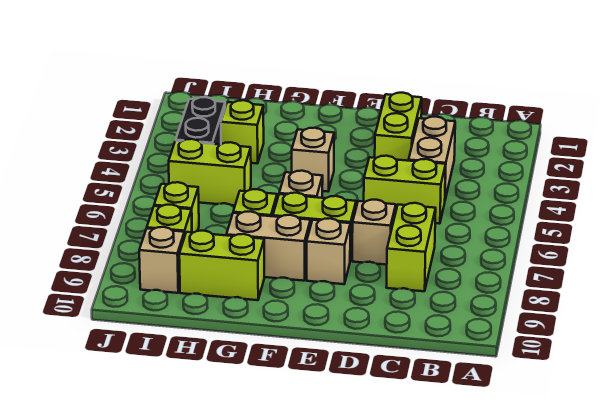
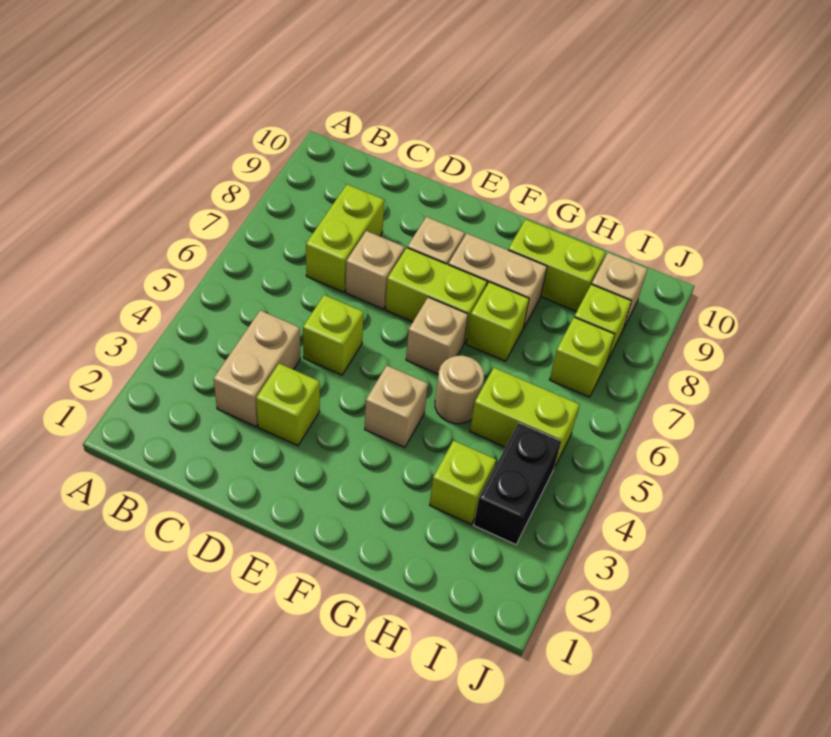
lime 1x2 brick [364,156,446,224] -> lime 1x1 brick [303,295,364,375]
lime 1x2 brick [375,93,422,161] -> lime 1x1 brick [256,364,320,446]
none -> tan 1x1 round brick [435,356,484,424]

